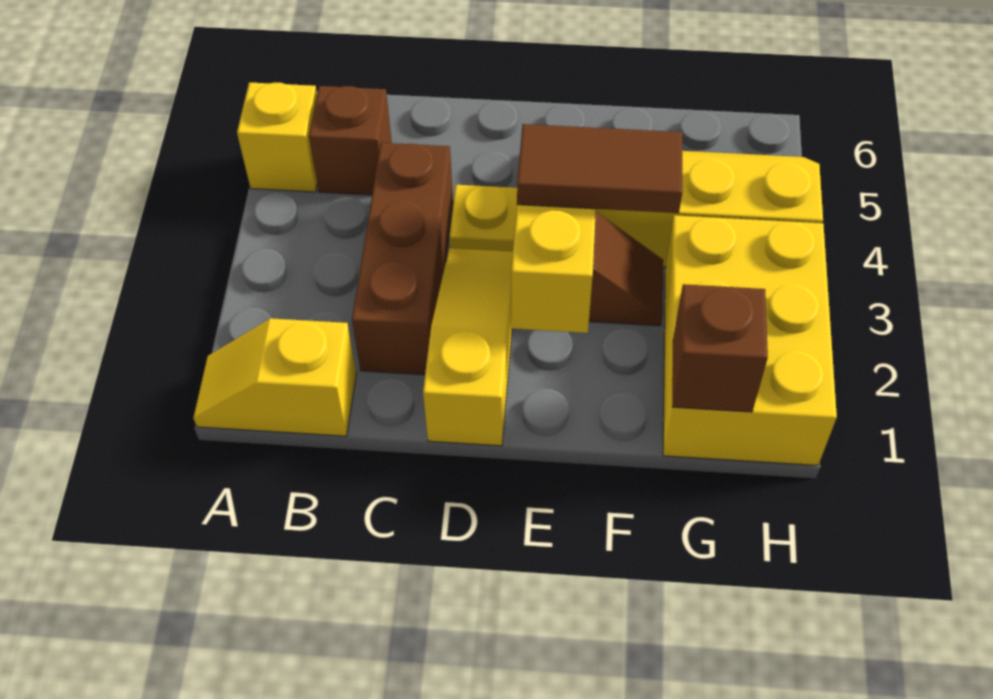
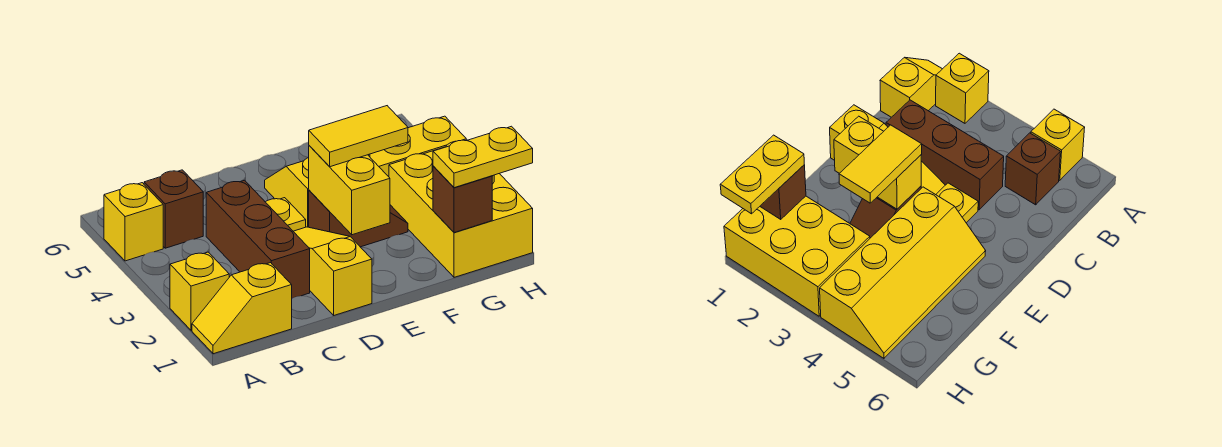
none -> yellow 1x1 brick [170,252,229,331]
brown 1x2 tile [517,124,683,213] -> yellow 1x2 tile [309,106,408,167]
none -> yellow 1x2 plate [433,126,533,188]

